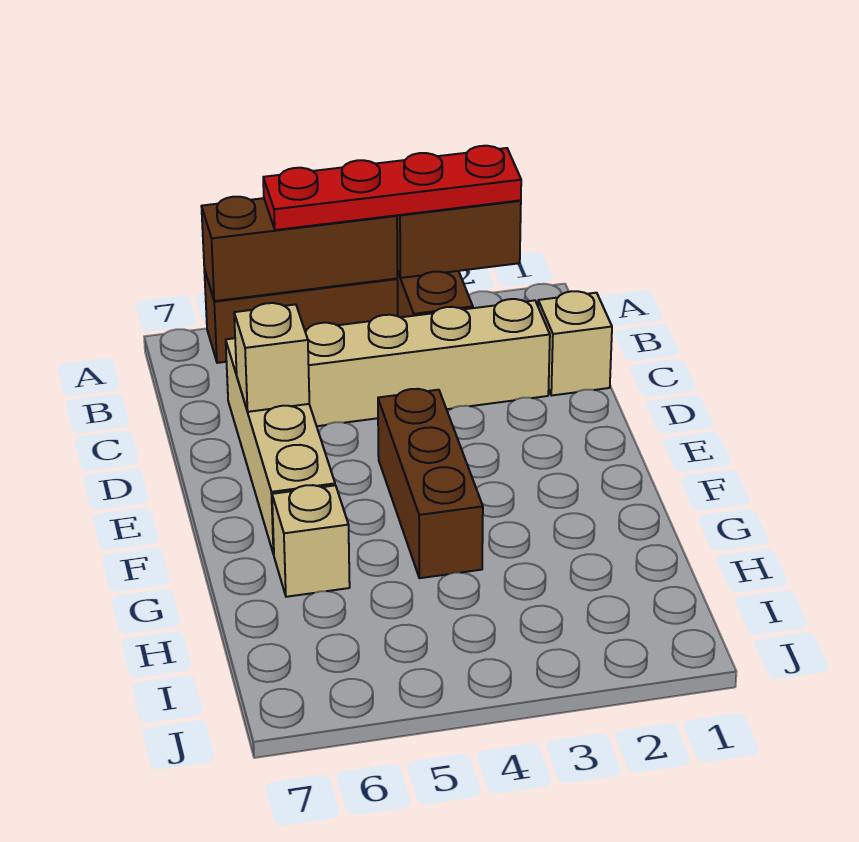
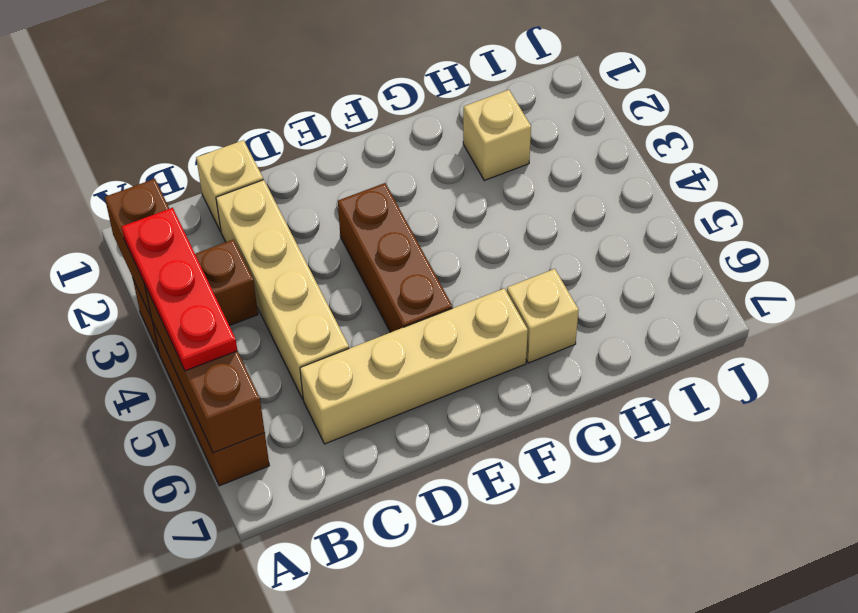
red 1x4 plate [263,146,521,230] -> red 1x3 plate [122,208,237,371]
tan 1x1 brick [234,303,309,412] -> tan 1x1 brick moved to [463,90,531,180]
brown 1x3 brick [378,389,483,578] -> brown 1x3 brick turned to [338,183,452,332]

